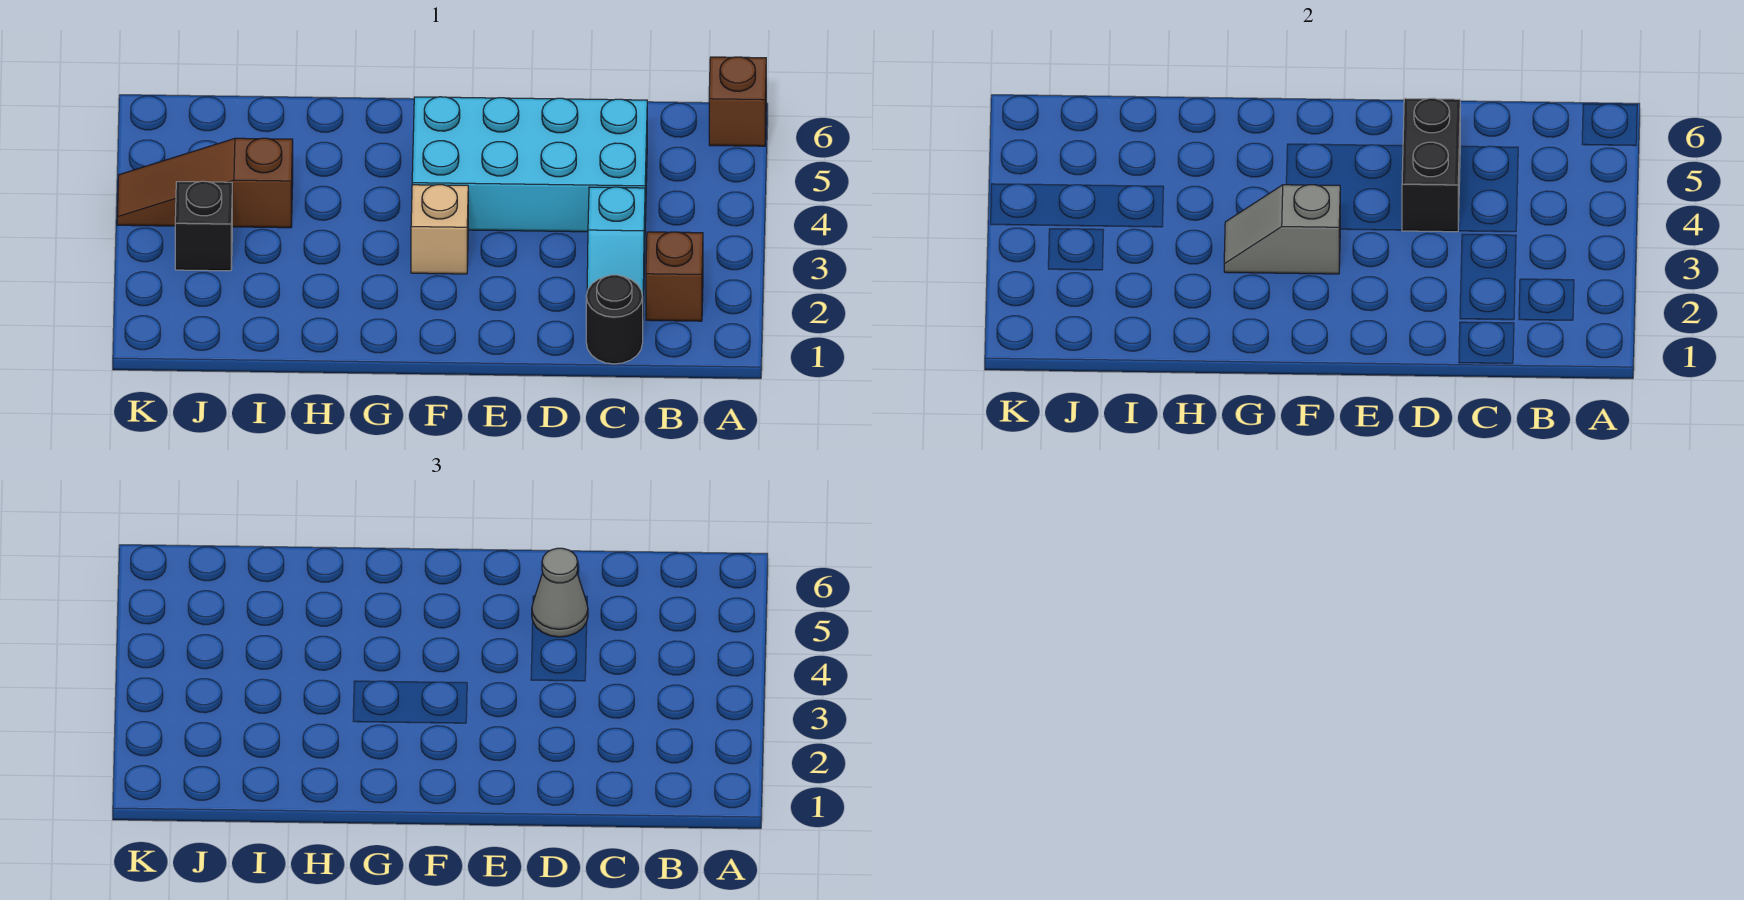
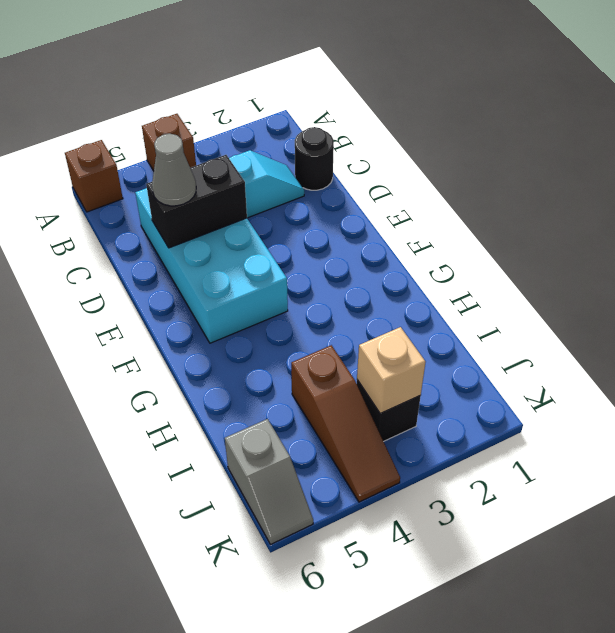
brown 1x1 brick [646,232,703,321] -> brown 1x1 brick moved to [142,114,196,171]
tan 1x1 brick [411,185,468,274] -> tan 1x1 brick moved to [357,327,425,413]
grey 1x2 slope [1224,185,1340,274] -> grey 1x2 slope moved to [225,419,313,544]

